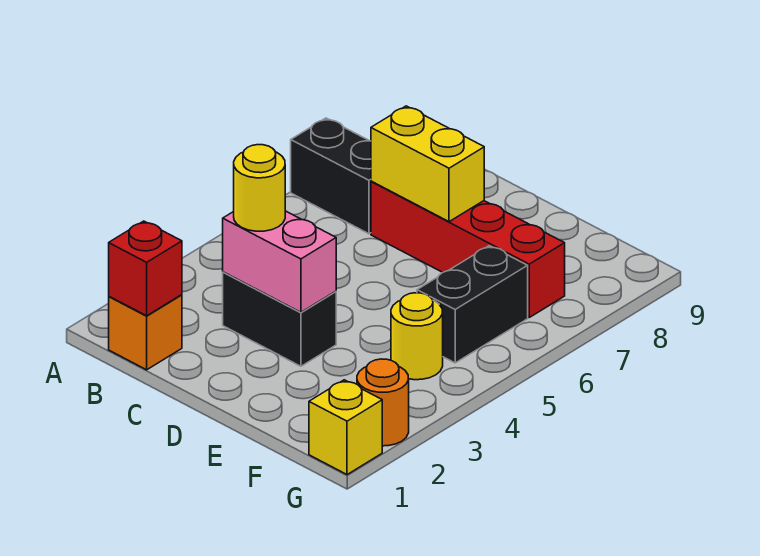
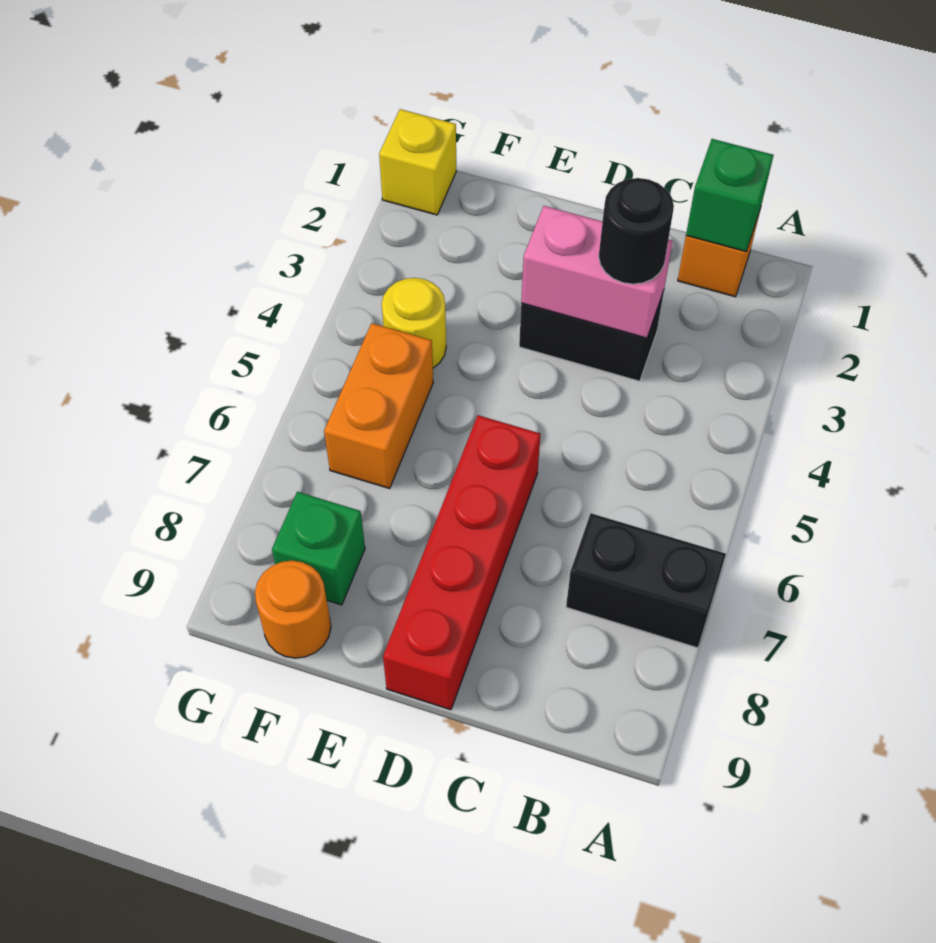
red 1x1 brick [109,221,182,316] -> green 1x1 brick [686,139,773,251]
yellow 1x1 round brick [234,145,285,231] -> black 1x1 round brick [599,178,674,284]
red 1x4 brick [371,181,565,317] -> red 1x4 brick turned to [383,415,540,710]
yellow 1x2 brick [371,106,484,222] -> none
black 1x2 brick [417,246,528,363] -> orange 1x2 brick [324,323,433,488]
none -> green 1x1 brick [272,492,365,605]
orange 1x1 round brick [357,359,409,446] -> orange 1x1 round brick moved to [255,561,331,658]

